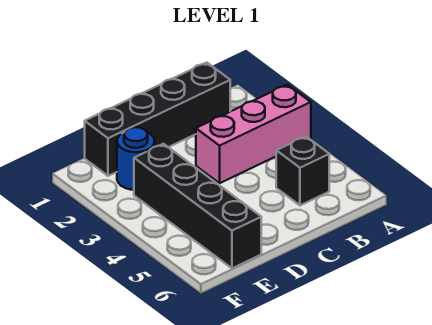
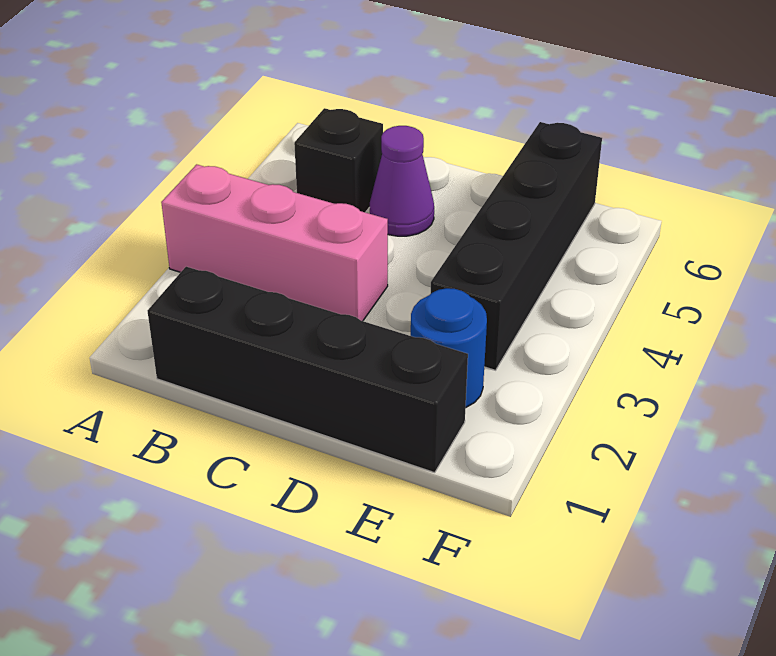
none -> purple 1x1 cone [370,126,434,236]

